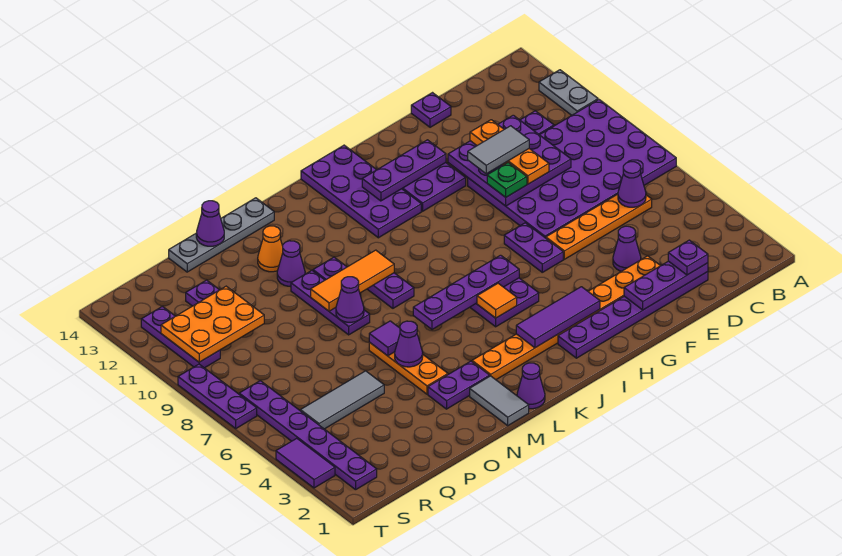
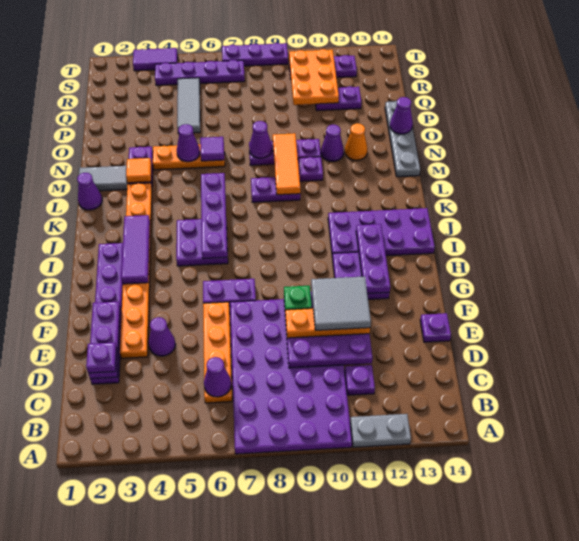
grey 1x2 tile [468,126,529,174] -> grey 2x2 tile [311,276,371,331]
orange 1x1 tile [477,283,517,318] -> orange 1x1 tile moved to [126,158,151,183]
purple 1x6 plate [239,381,377,490] -> purple 1x4 plate [155,60,245,85]

